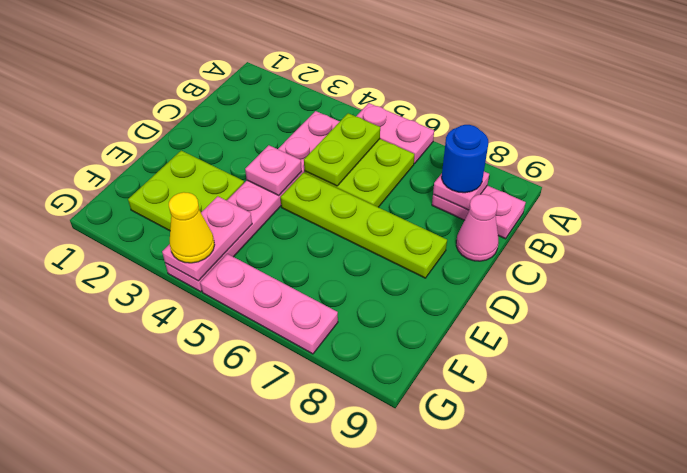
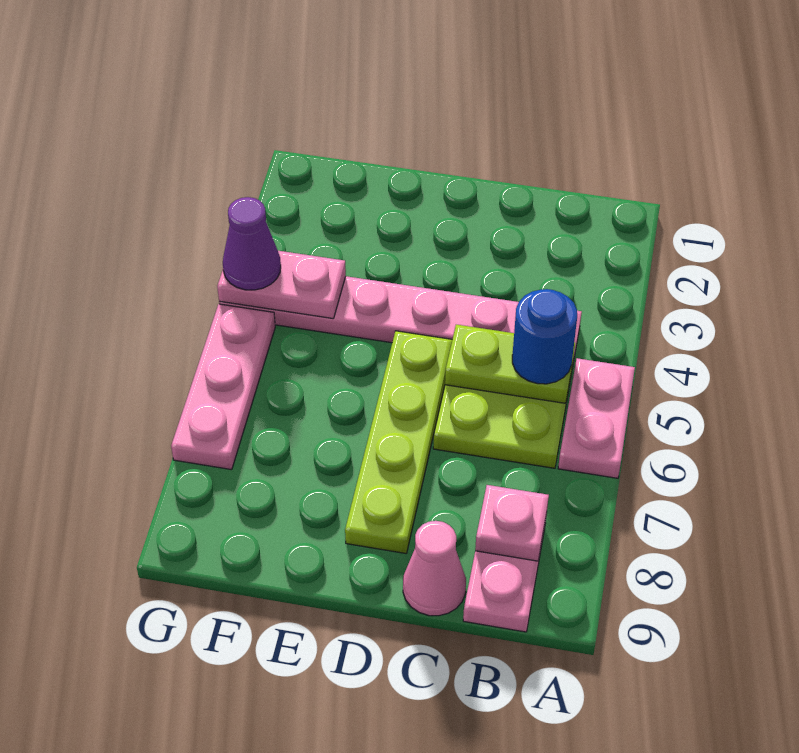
blue 1x1 round brick [442,125,488,193] -> blue 1x1 round brick moved to [512,289,577,384]
pink 1x1 plate [245,145,302,195] -> none
lime 2x2 plate [128,151,244,231] -> none
yellow 1x1 cone [169,192,214,263] -> purple 1x1 cone [223,197,281,290]

